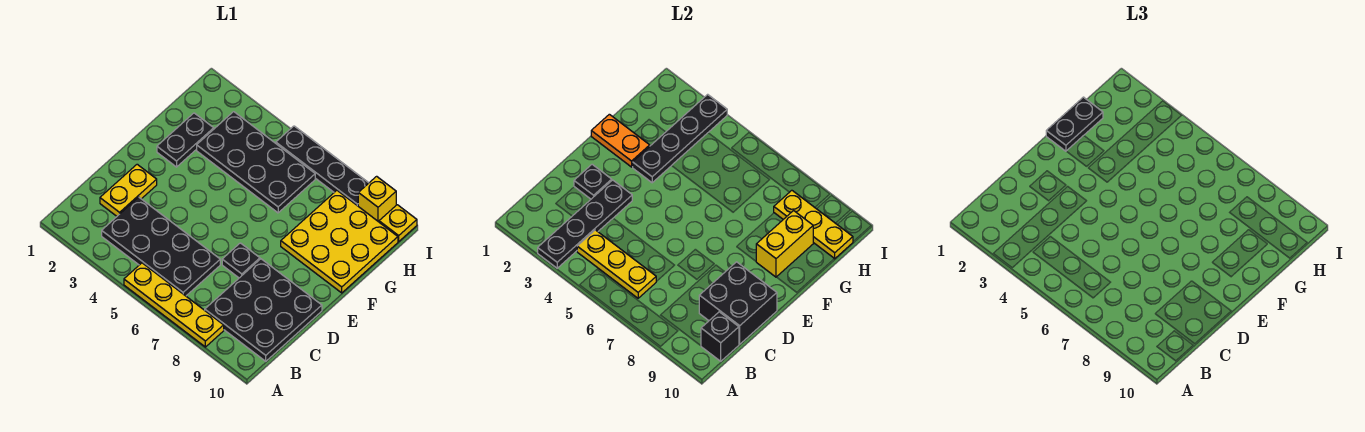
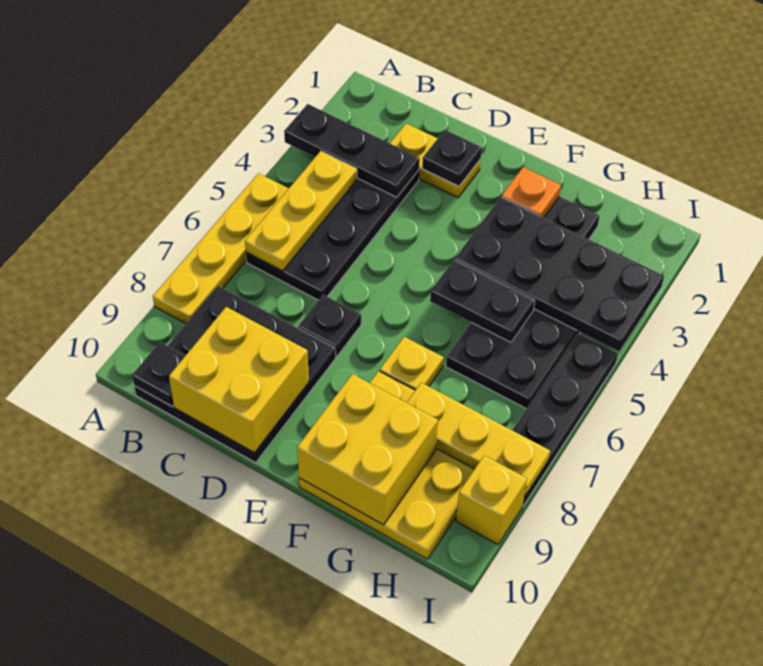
black 1x4 plate [538,180,632,268] -> black 1x3 plate [284,104,420,197]
black 1x1 brick [701,312,739,361] -> black 1x1 plate [132,342,185,406]
black 2x2 brick [699,262,777,344] -> yellow 2x2 brick [169,307,309,453]
orange 1x2 plate [591,114,650,167] -> orange 1x1 plate [502,167,561,218]
black 1x2 plate [1046,97,1103,151] -> black 1x2 plate moved to [430,260,535,342]
black 1x4 plate [633,94,727,183] -> black 2x4 plate [455,197,664,351]
yellow 1x2 brick [756,211,813,277] -> yellow 2x2 brick [297,374,438,525]
yellow 1x3 plate [774,190,853,259] -> yellow 1x3 plate turned to [407,383,550,496]
yellow 1x1 plate [379,205,417,241] -> yellow 1x1 plate moved to [380,337,444,390]

